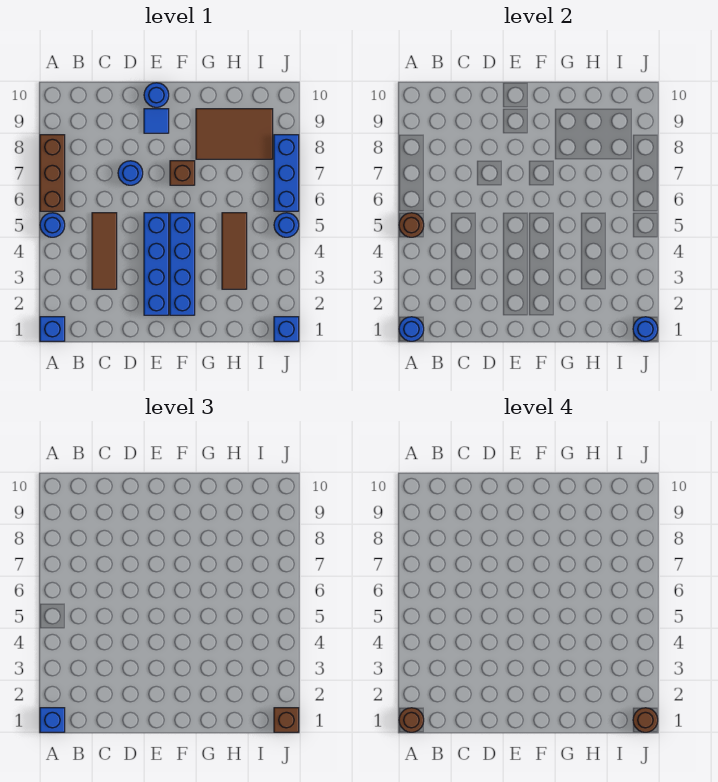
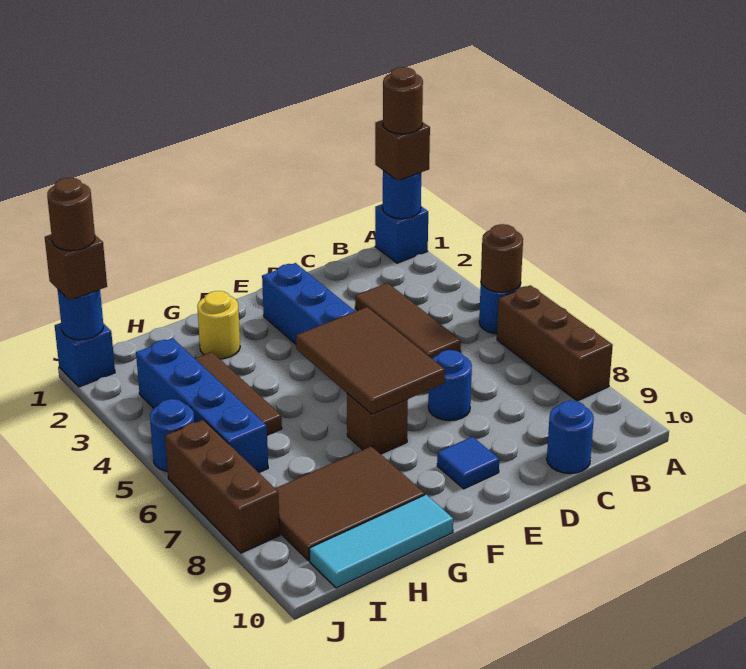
blue 1x1 brick [40,708,65,732] -> brown 1x1 brick [375,120,430,181]
none -> brown 2x3 tile [296,307,445,414]
blue 1x1 round brick [144,83,169,107] -> blue 1x1 round brick moved to [547,400,594,474]
blue 1x4 brick [170,213,195,315] -> blue 1x4 brick moved to [136,338,268,473]
none -> yellow 1x1 round brick [197,291,240,359]
none -> cyan 1x3 tile [309,495,453,588]
blue 1x3 brick [274,135,299,211] -> brown 1x3 brick [165,420,280,553]

